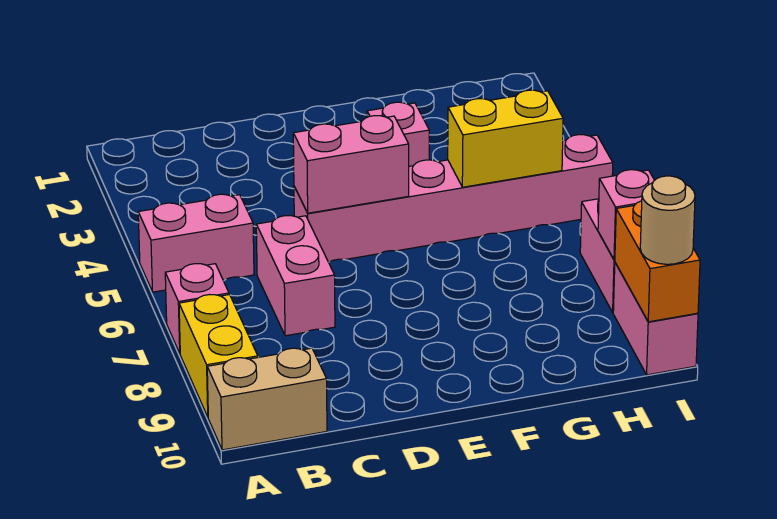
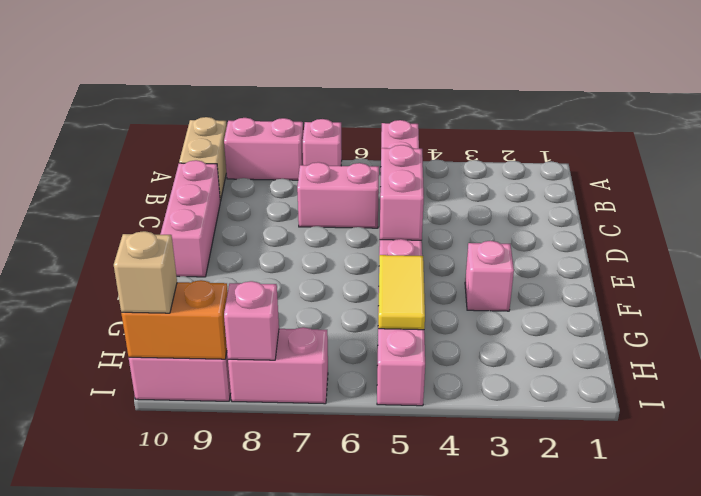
yellow 1x2 brick [179,295,258,417] -> pink 1x2 brick [224,118,303,180]
none -> pink 1x3 brick [160,160,220,277]
yellow 1x2 brick [448,90,563,187] -> yellow 1x2 tile [378,255,425,330]
tan 1x1 round brick [640,176,695,264] -> tan 1x1 brick [114,231,177,313]

